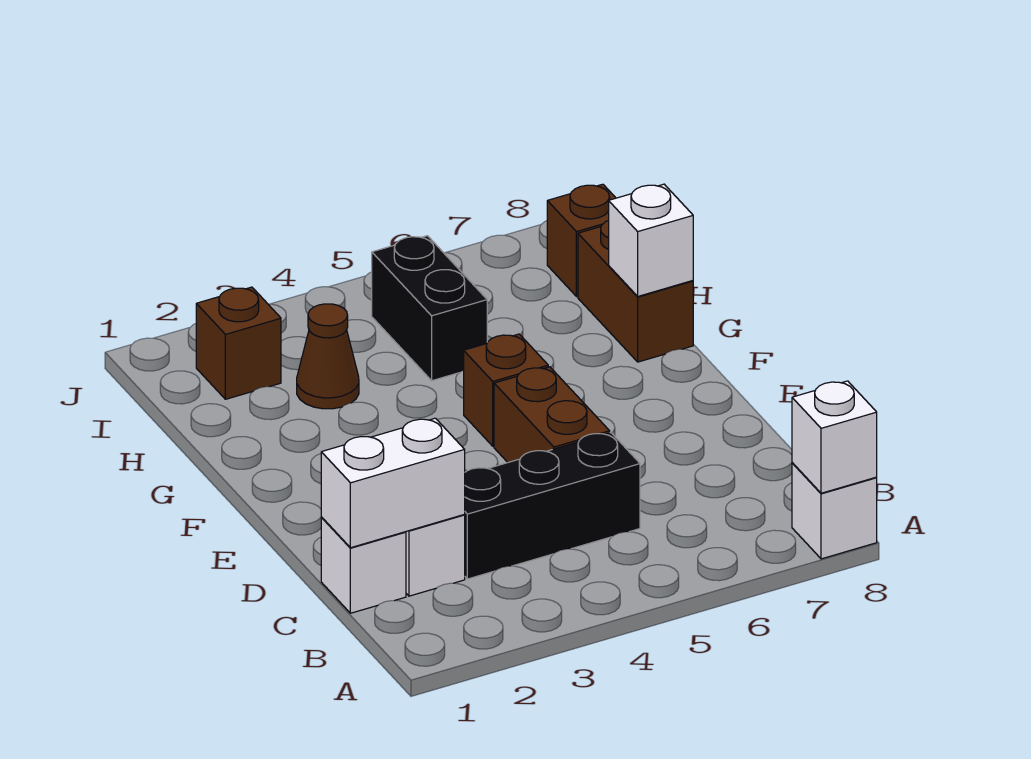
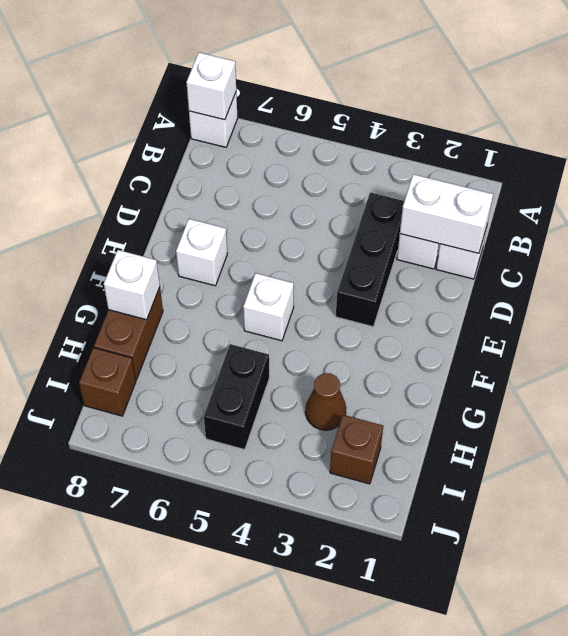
black 1x3 brick [464,433,640,579] -> black 1x3 brick turned to [336,192,404,327]
brown 1x2 brick [494,367,610,462] -> none
none -> white 1x1 brick [176,219,227,286]
brown 1x1 brick [464,334,548,446] -> white 1x1 brick [243,273,294,341]

